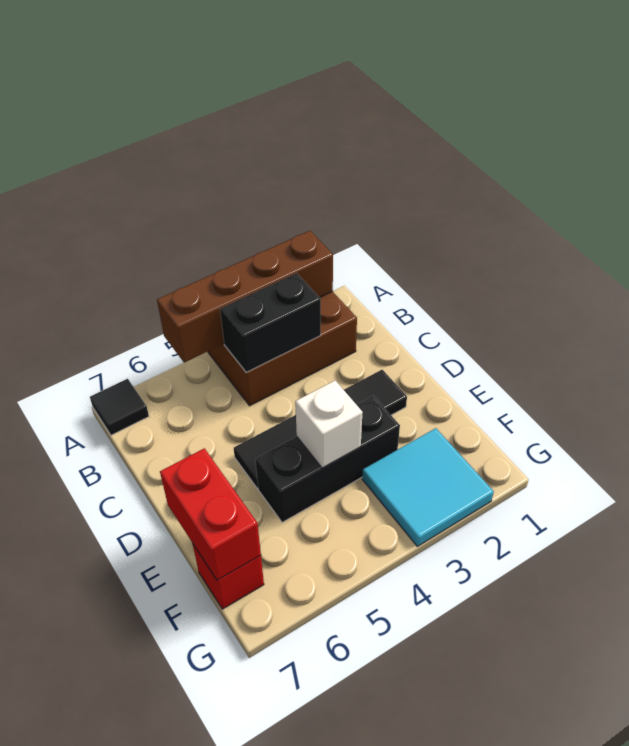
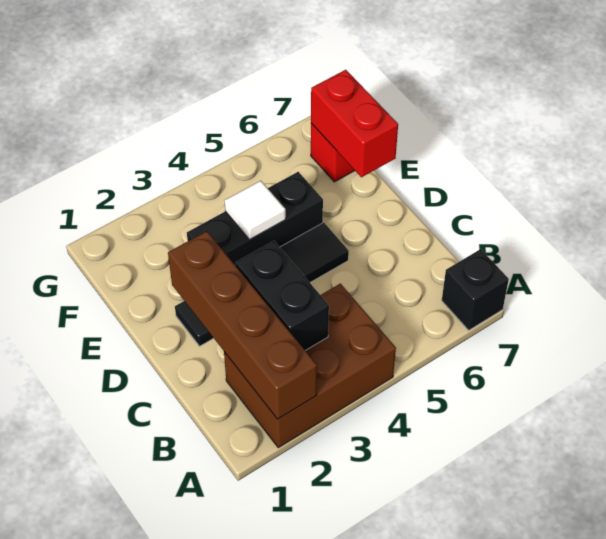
brown 1x4 brick [157,231,333,363] -> brown 1x4 brick turned to [168,231,317,419]
black 1x1 tile [90,379,149,435] -> black 1x1 brick [442,249,509,330]
black 1x2 brick [220,273,321,373] -> black 1x2 brick turned to [236,241,329,351]
white 1x1 brick [295,381,363,468] -> white 1x1 tile [225,181,286,240]
cyan 2x2 tile [362,428,494,546] -> none

